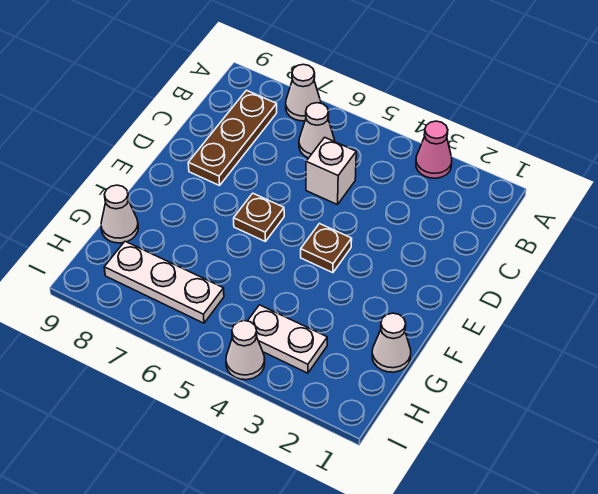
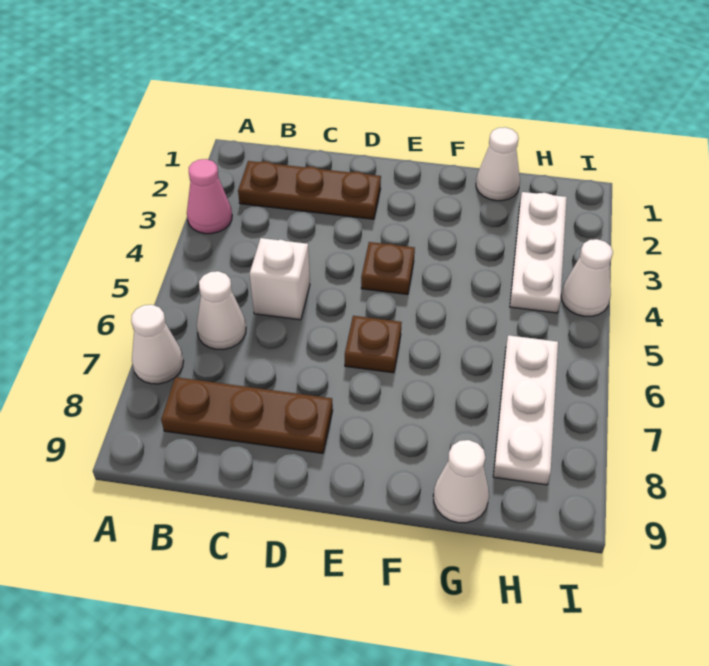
none -> brown 1x3 plate [238,161,381,219]
white 1x2 plate [248,305,327,373] -> white 1x3 plate [510,192,567,313]

